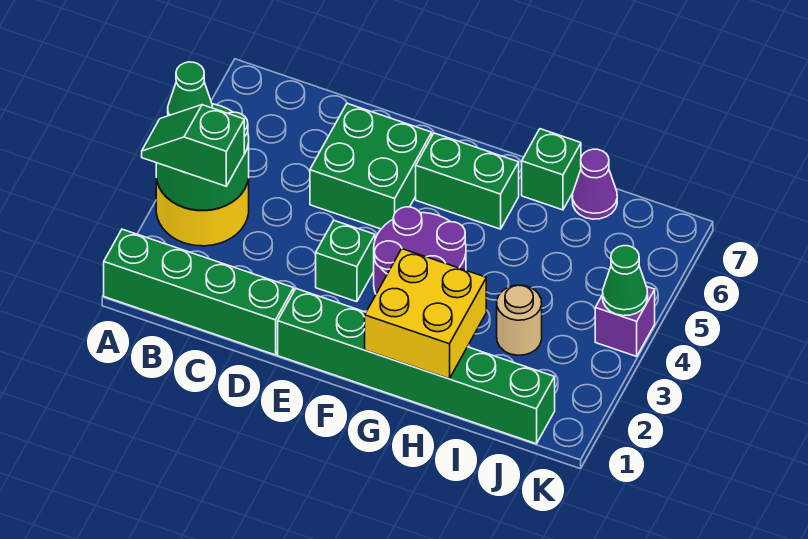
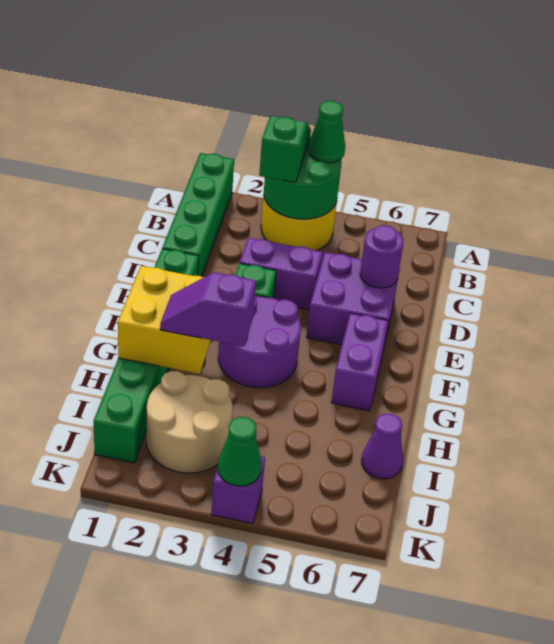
none -> purple 1x2 brick [240,238,323,310]
green 2x2 brick [310,104,432,229] -> purple 2x2 brick [306,252,400,350]
none -> purple 1x1 round brick [360,225,403,288]
green 1x2 brick [416,133,519,229] -> purple 1x2 brick [331,313,388,411]
none -> purple 1x2 slope [160,272,256,346]
green 1x1 brick [522,129,581,210] -> none
tan 1x1 round brick [497,285,542,355] -> tan 2x2 round brick [147,371,233,473]

